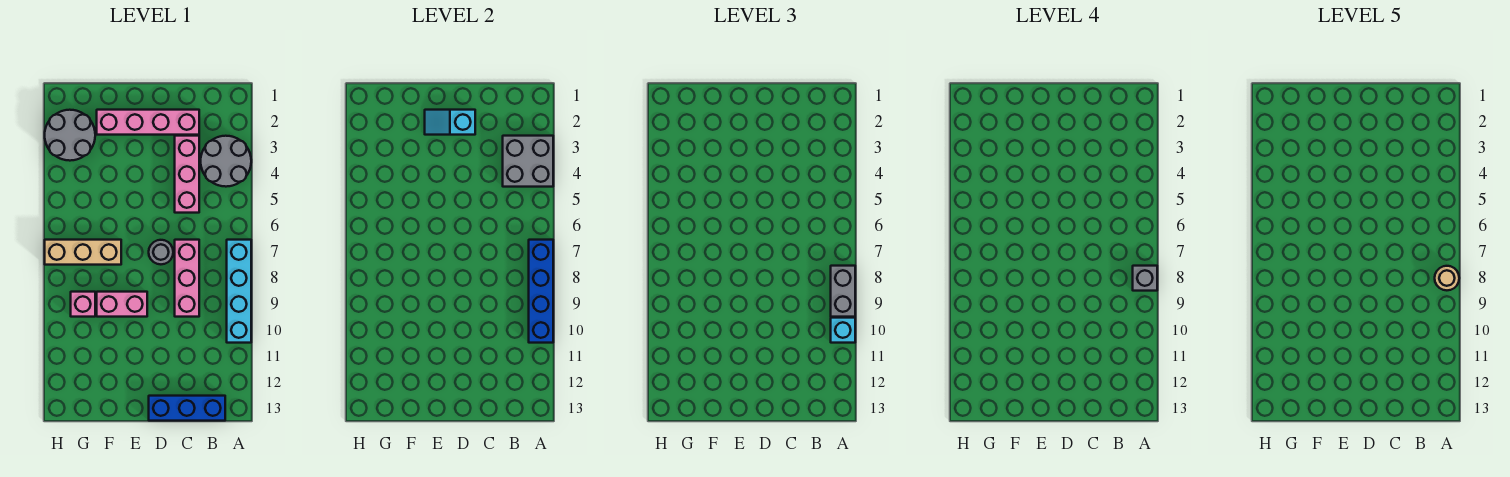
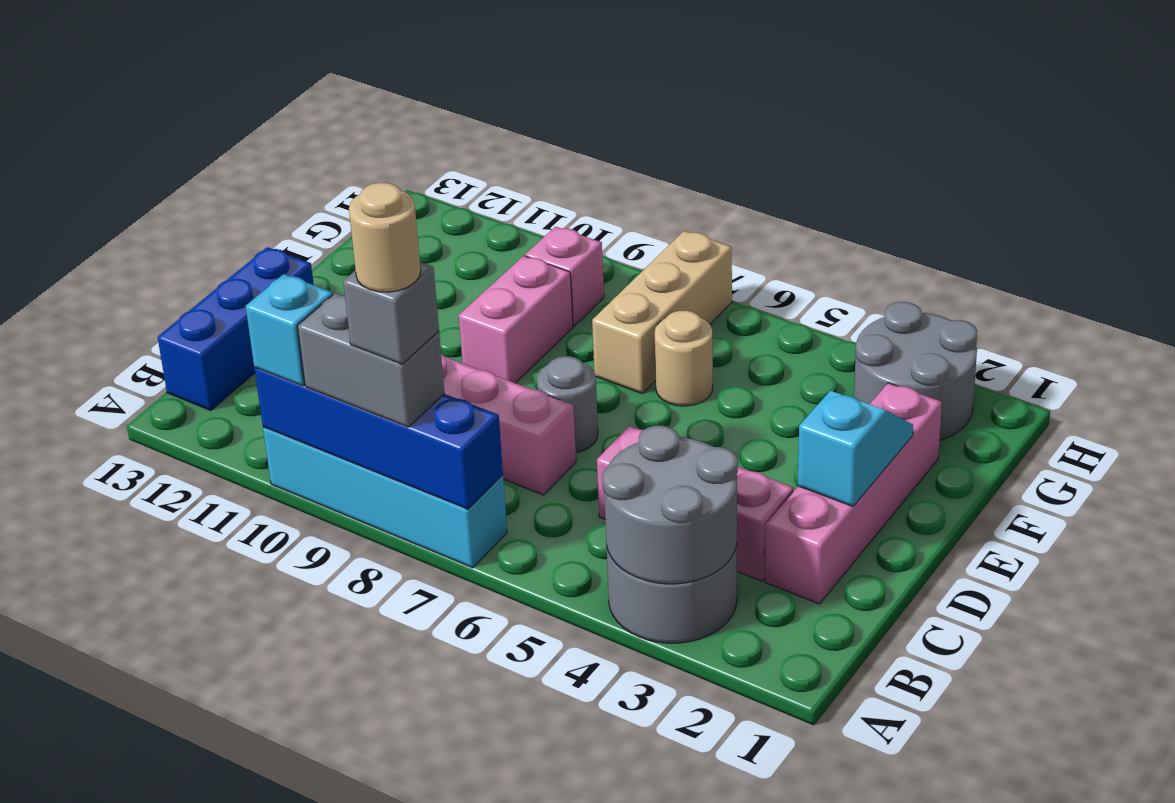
grey 2x2 brick [503,136,553,187] -> grey 2x2 round brick [602,426,738,584]
none -> tan 1x1 round brick [655,311,713,406]

